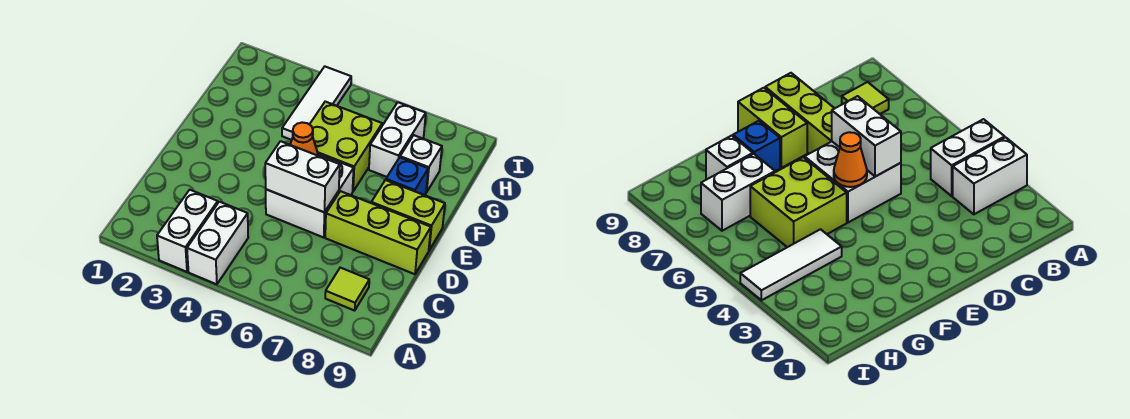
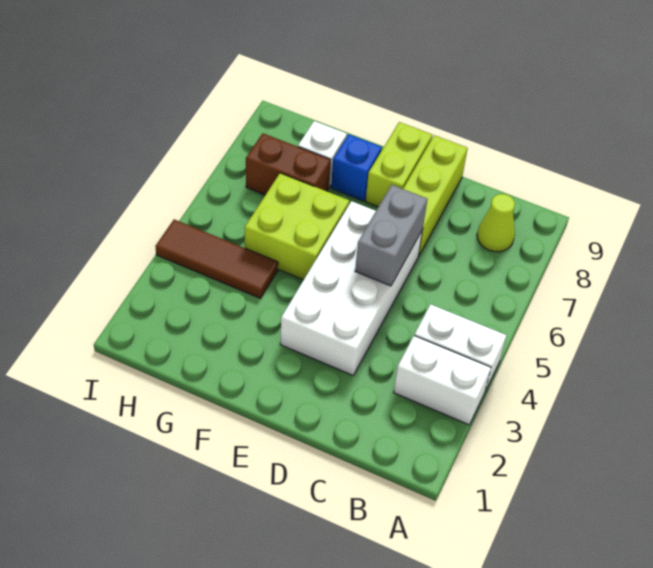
lime 1x1 tile [325,268,369,311] -> lime 1x1 cone [477,194,515,252]
white 2x2 brick [266,154,354,238] -> white 2x4 brick [280,201,422,375]
white 1x2 brick [265,141,340,212] -> grey 1x2 brick [355,185,427,286]
orange 1x1 cone [290,122,318,156] -> none
white 1x3 tile [282,67,351,140] -> brown 1x3 tile [155,219,278,298]
white 1x2 brick [369,102,426,177] -> brown 1x2 brick [246,133,330,195]

